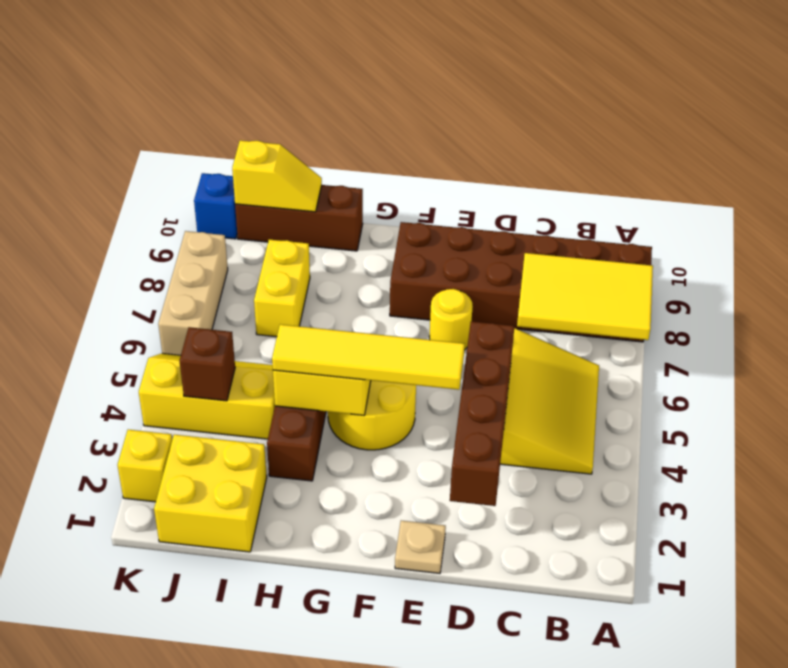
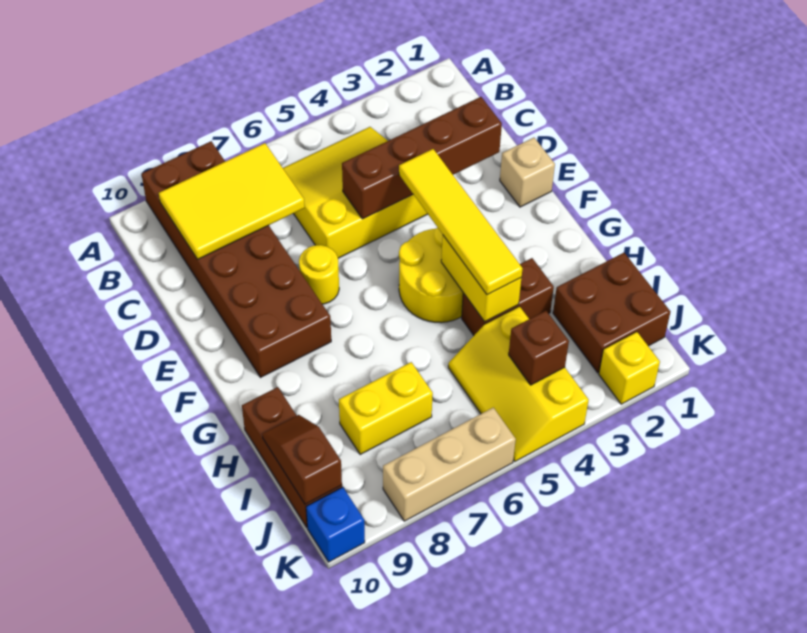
yellow 2x3 tile [517,253,653,340] -> yellow 2x3 tile turned to [159,143,305,259]
tan 1x1 plate [395,521,446,573] -> tan 1x1 brick [500,138,555,207]
yellow 2x2 brick [154,434,267,552] -> brown 2x2 brick [553,253,670,373]
yellow 1x2 slope [232,140,322,212] -> brown 1x2 slope [262,415,342,504]

